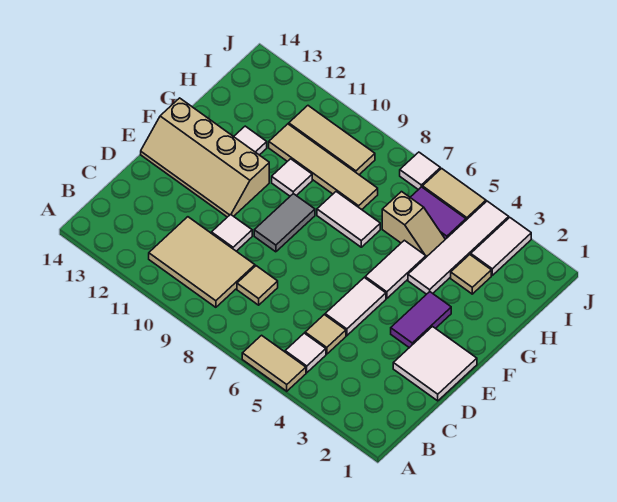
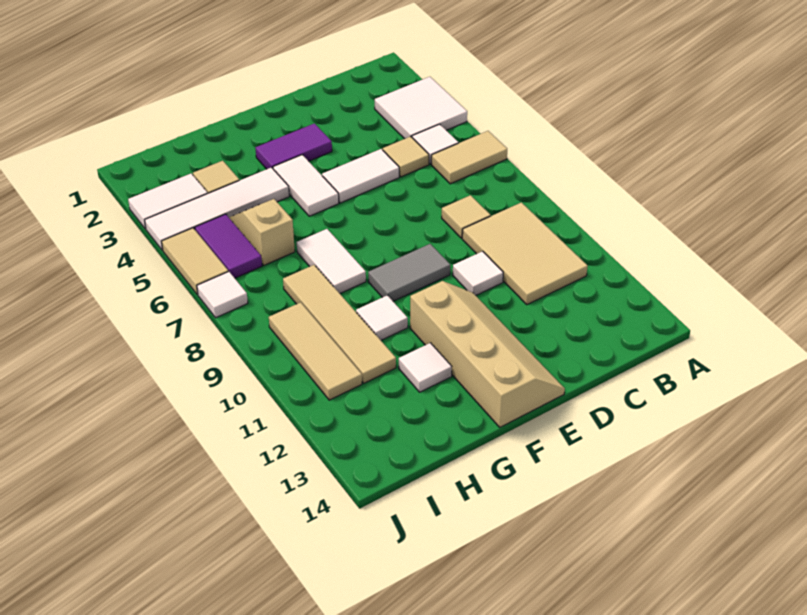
tan 1x2 tile [242,335,306,391] -> tan 1x2 tile turned to [431,131,507,184]
white 2x2 tile [393,327,477,401] -> white 2x2 tile moved to [375,77,467,139]
white 1x2 tile [365,240,426,299] -> white 1x2 tile turned to [273,155,339,216]

